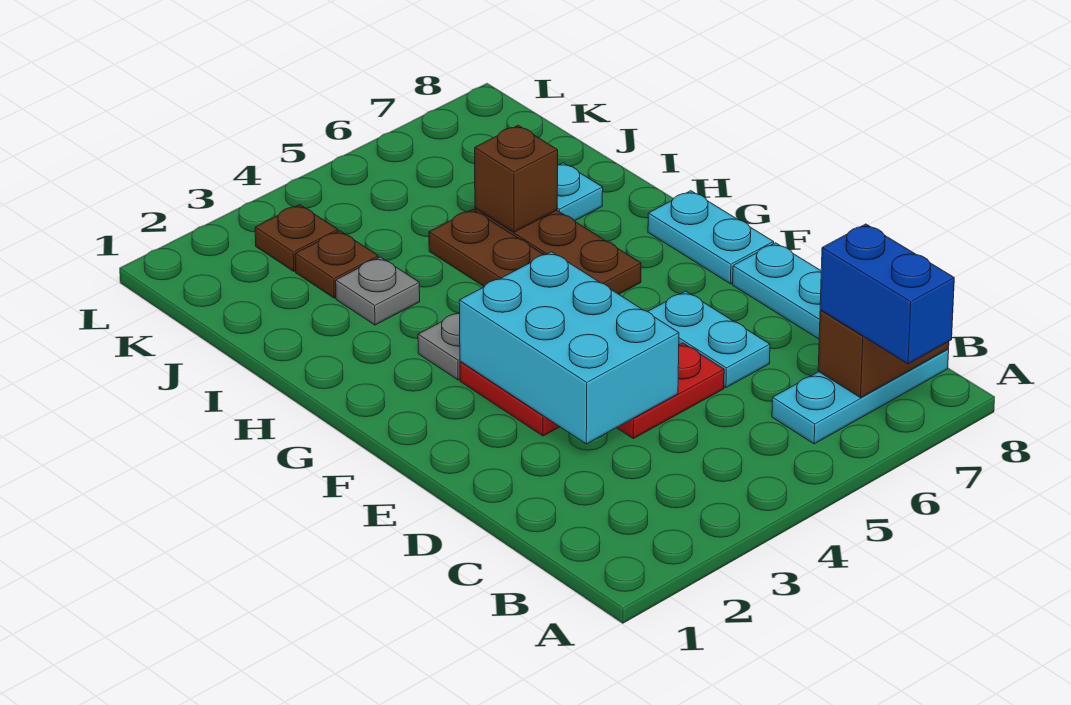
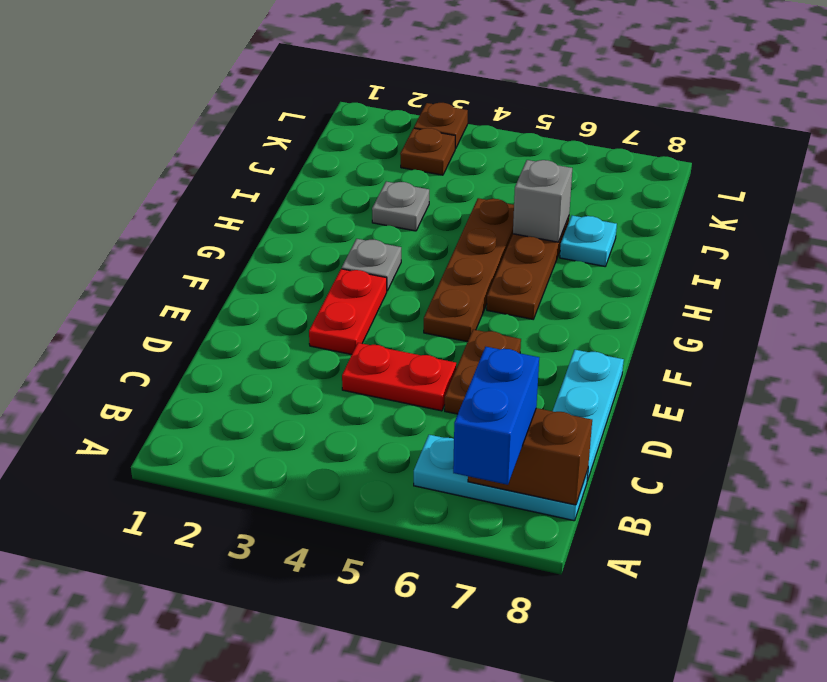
cyan 2x3 brick [459,252,679,444] -> none
cyan 1x2 plate [648,291,770,388] -> brown 1x2 plate [445,329,521,414]
cyan 1x2 plate [648,191,774,284] -> none
brown 1x1 brick [475,125,558,232] -> grey 1x1 brick [513,160,572,242]
brown 1x1 plate [295,231,378,298] -> brown 1x1 plate moved to [414,103,468,148]

